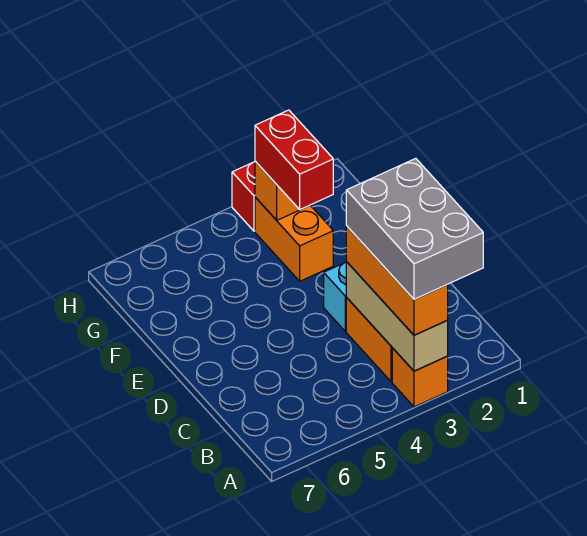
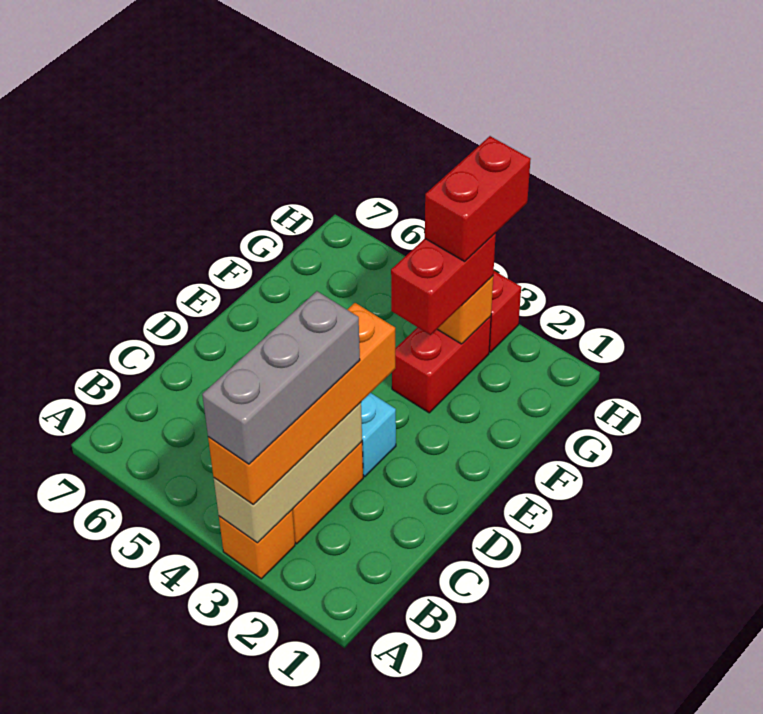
grey 2x3 brick [346,158,483,299] -> grey 1x3 brick [202,291,360,464]
orange 1x3 brick [346,226,448,335] -> orange 1x4 brick [208,303,396,504]
orange 1x2 brick [255,197,333,281] -> red 1x2 brick [392,316,491,413]
none -> red 1x2 brick [425,136,531,261]

